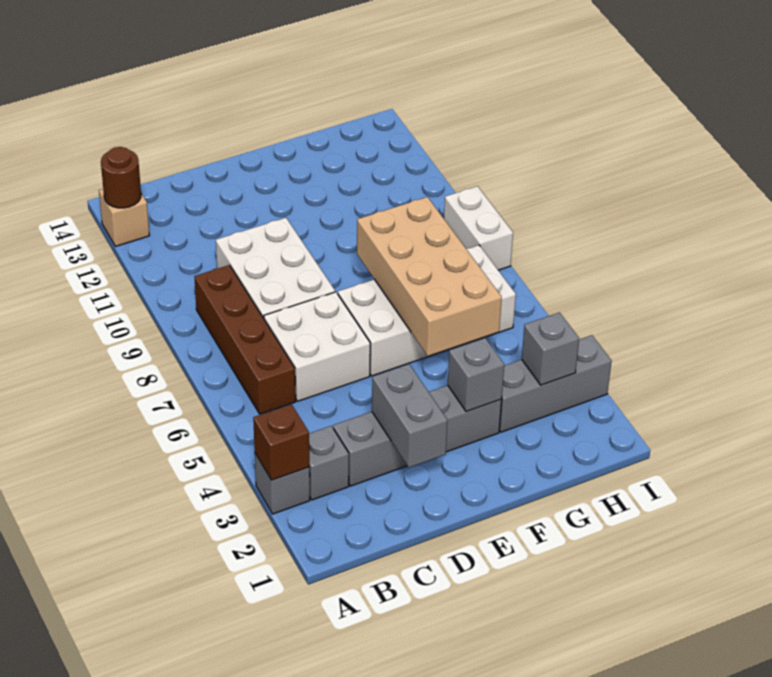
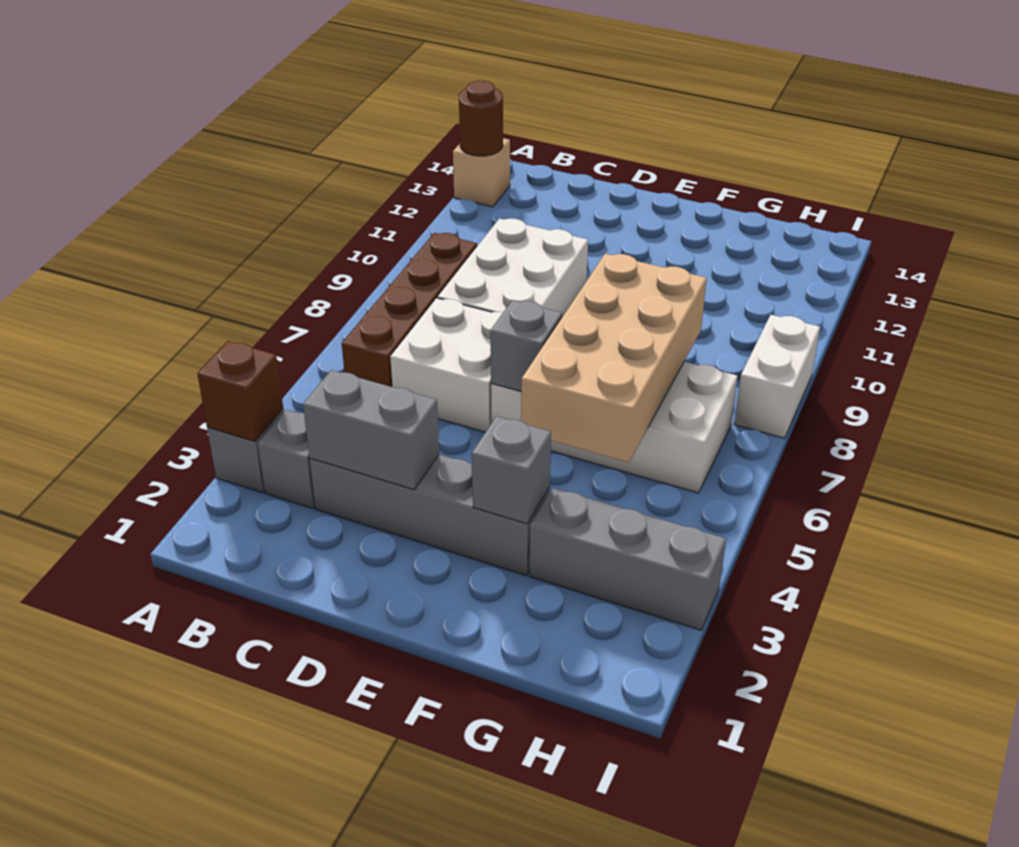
grey 1x2 brick [372,364,447,468] -> grey 1x2 brick turned to [303,370,439,490]
grey 1x1 brick [522,312,579,385] -> grey 1x1 brick moved to [491,300,562,391]

